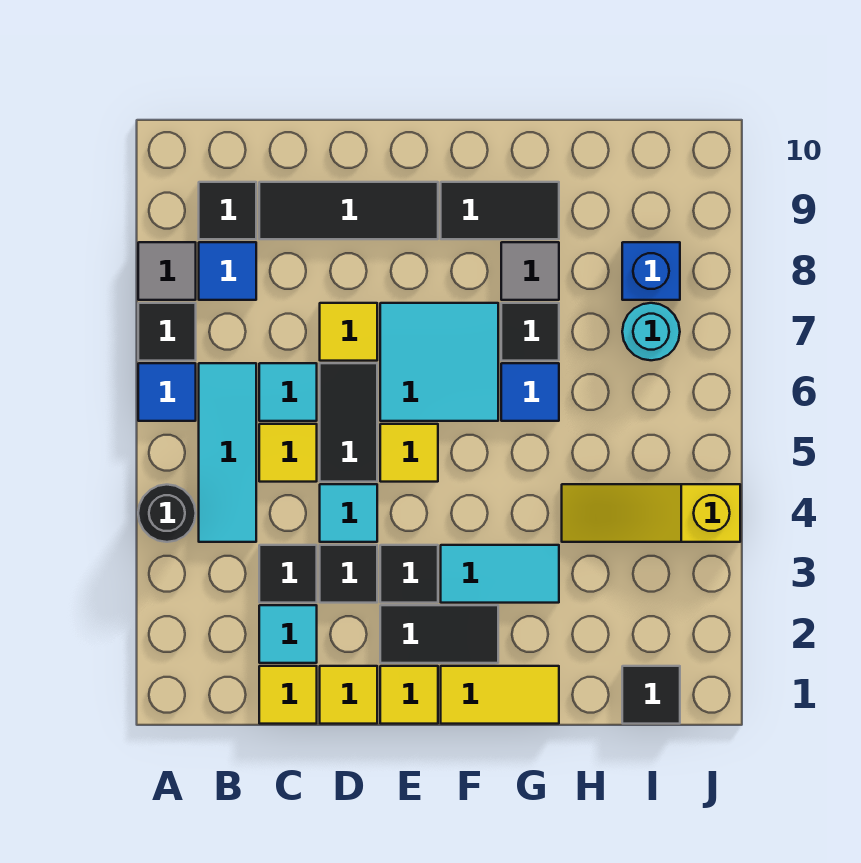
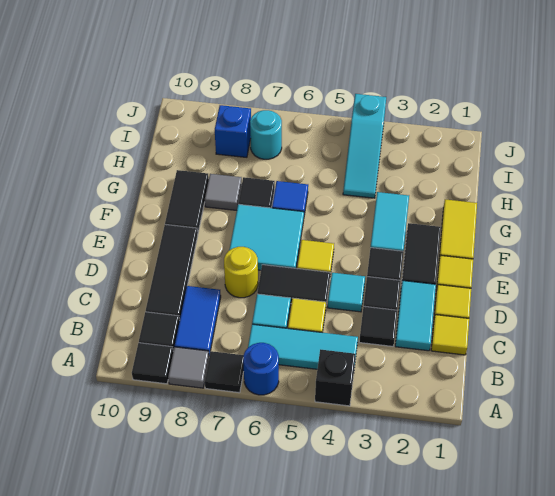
black 1x1 round brick [138,485,196,542] -> black 1x1 brick [315,349,356,406]
blue 1x1 tile [138,363,196,421] -> blue 1x1 round brick [243,343,279,395]
blue 1x1 tile [199,242,256,300] -> blue 1x2 tile [175,286,221,355]
cyan 1x1 tile [259,605,317,663] -> cyan 1x2 tile [395,281,436,351]
yellow 1x1 tile [320,303,377,361] -> yellow 1x1 round brick [224,247,258,298]
yellow 1x3 slope [562,484,740,542] -> cyan 1x3 slope [343,94,386,198]
black 1x1 tile [622,666,680,724] -> black 1x1 tile moved to [132,343,173,384]

